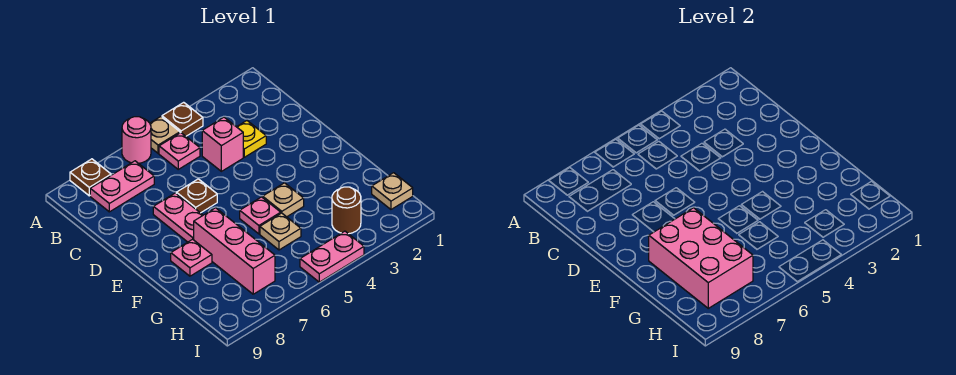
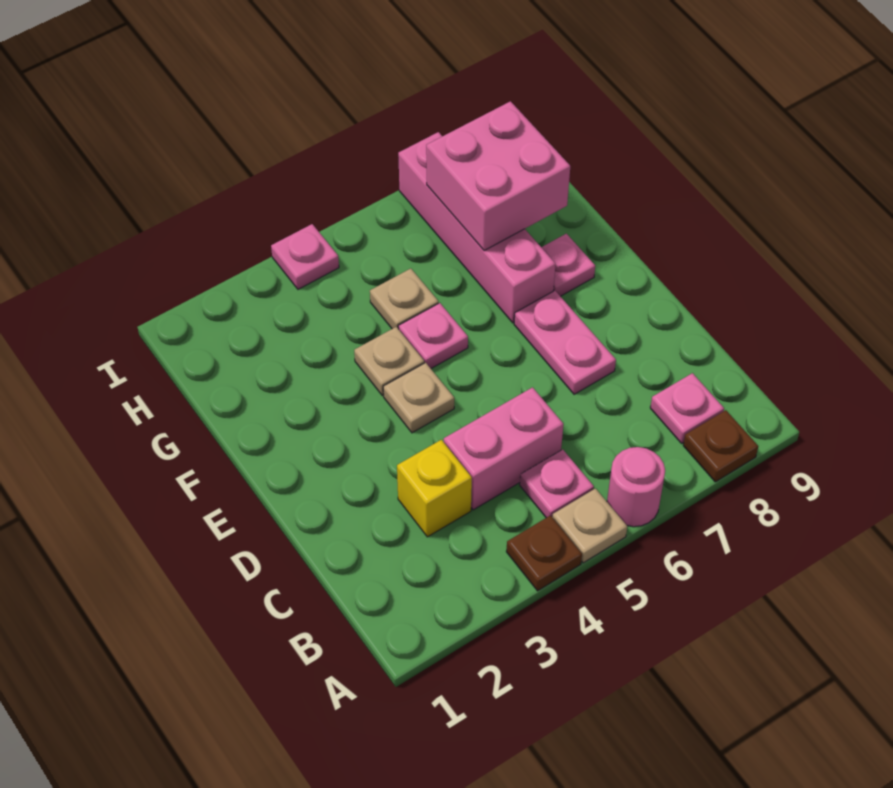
pink 1x2 plate [90,161,154,212] -> pink 1x1 plate [650,373,724,443]
yellow 1x1 plate [237,121,266,157] -> yellow 1x1 brick [397,440,472,537]
pink 1x1 brick [202,117,243,171] -> pink 1x2 brick [444,387,563,510]
brown 1x1 plate [176,179,217,213] -> none
pink 1x3 brick [194,208,275,294] -> pink 1x4 brick [398,132,556,323]
pink 2x3 brick [649,208,753,308] -> pink 2x2 brick [426,101,570,251]
tan 1x1 plate [372,173,413,209] -> tan 1x1 plate moved to [383,363,454,433]
brown 1x1 round brick [332,187,361,234] -> none
pink 1x2 plate [300,231,364,282] -> pink 1x1 plate [271,224,339,289]

